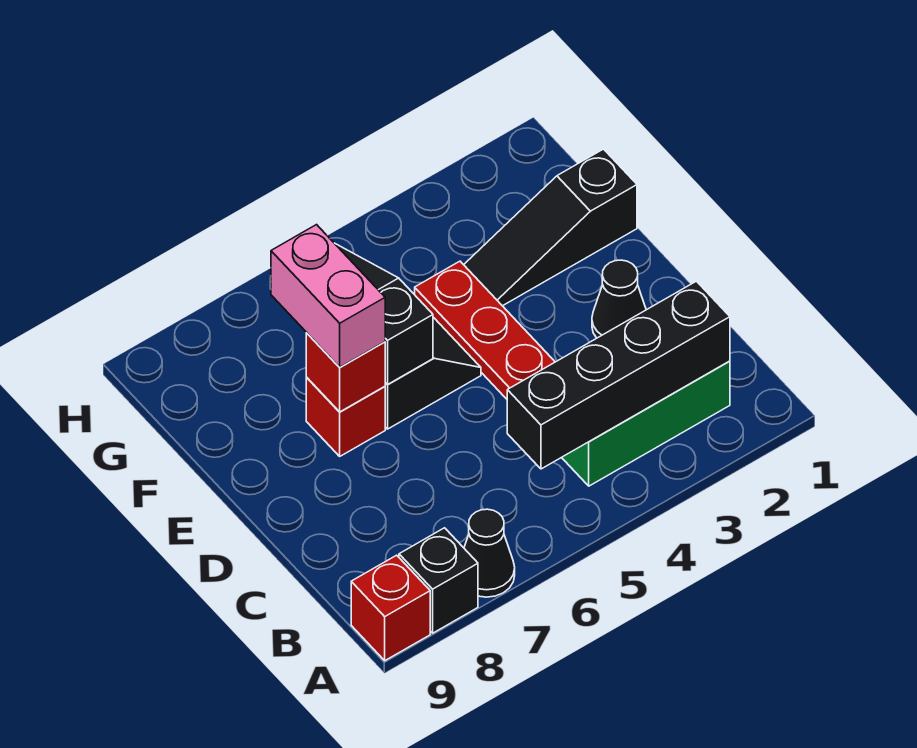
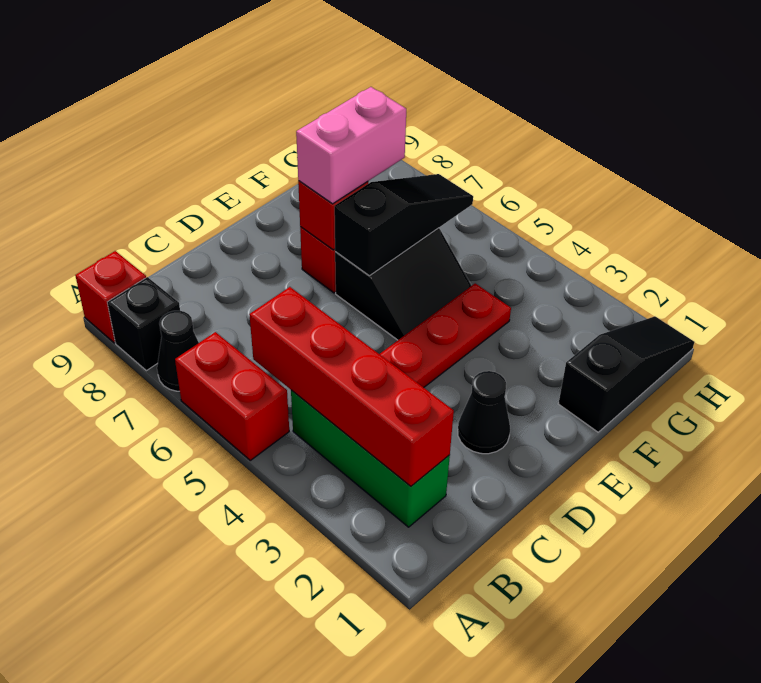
none -> red 1x2 brick [175,332,289,460]
black 1x4 brick [507,281,730,469] -> red 1x4 brick [249,287,454,486]
black 1x3 slope [464,149,637,306] -> black 1x3 slope turned to [558,316,694,432]

